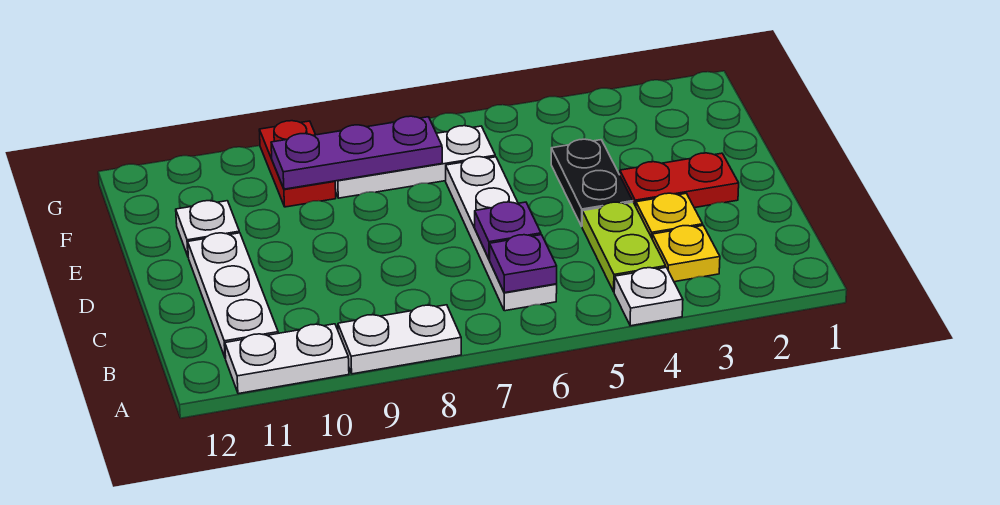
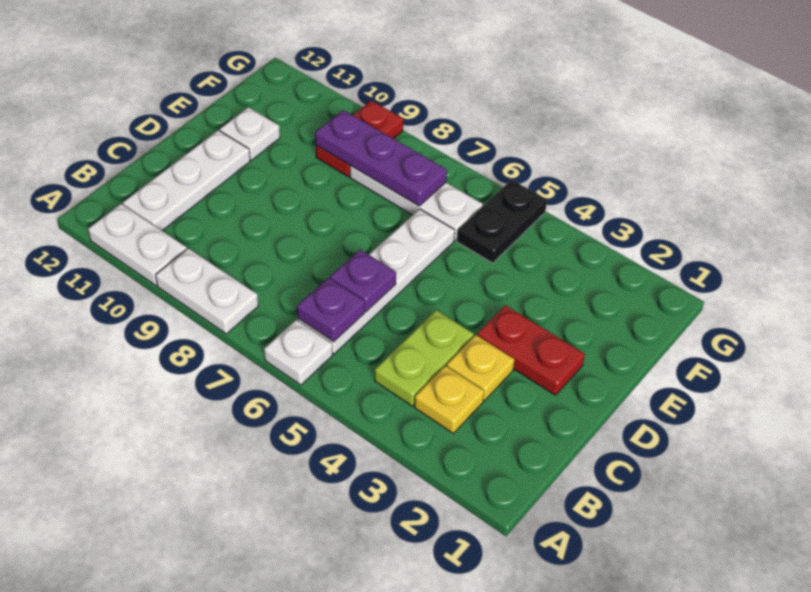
white 1x1 plate [614,267,683,326] -> white 1x1 plate moved to [264,320,333,385]
black 1x2 plate [551,139,633,226] -> black 1x2 plate moved to [457,180,547,263]

